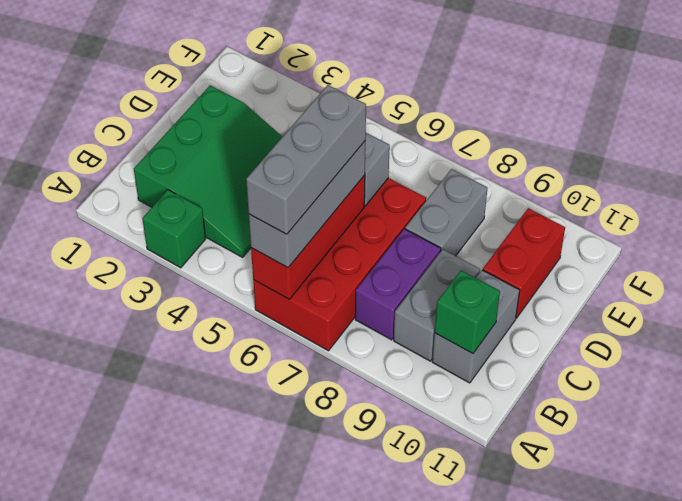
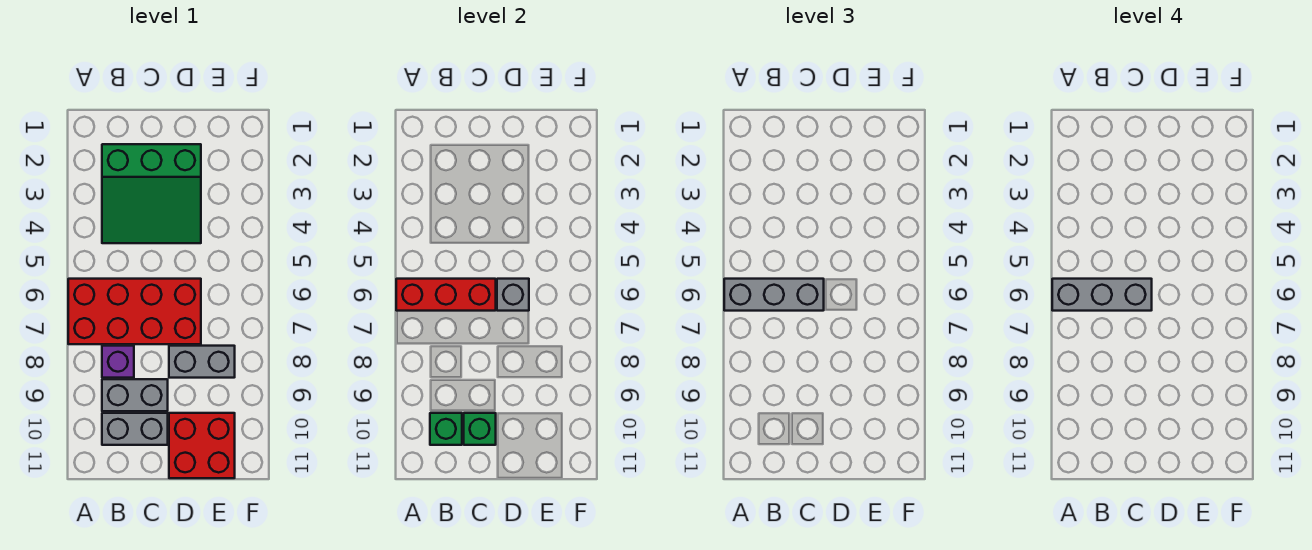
green 1x1 brick [142,190,206,268] -> green 1x1 brick moved to [464,413,496,445]
purple 1x2 brick [355,229,441,340] -> purple 1x1 brick [102,346,134,378]
red 1x2 brick [483,208,565,318] -> red 2x2 brick [169,413,235,478]

